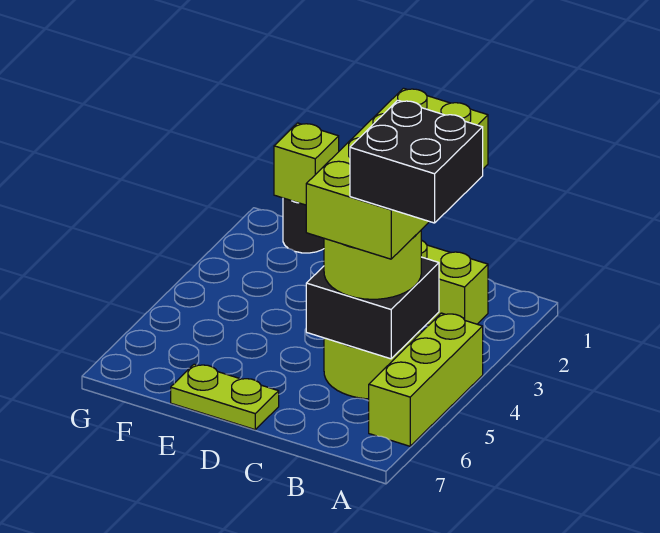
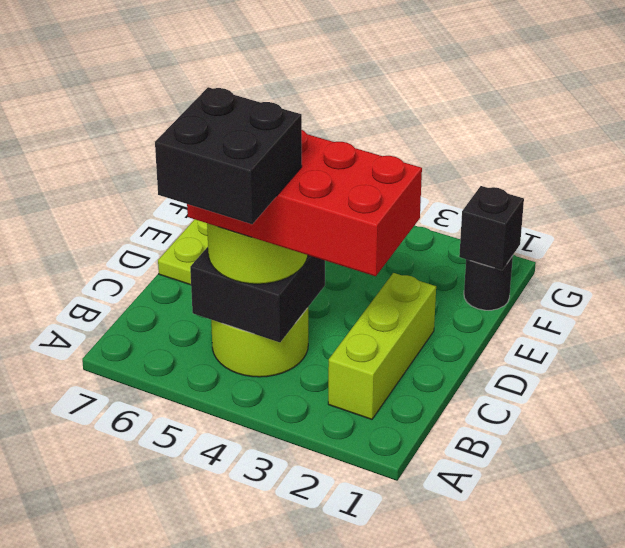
lime 1x3 brick [369,313,483,446] -> none
lime 2x4 brick [306,88,488,259] -> red 2x4 brick [187,130,422,276]
lime 1x1 brick [274,123,339,205] -> black 1x1 brick [459,186,524,270]

